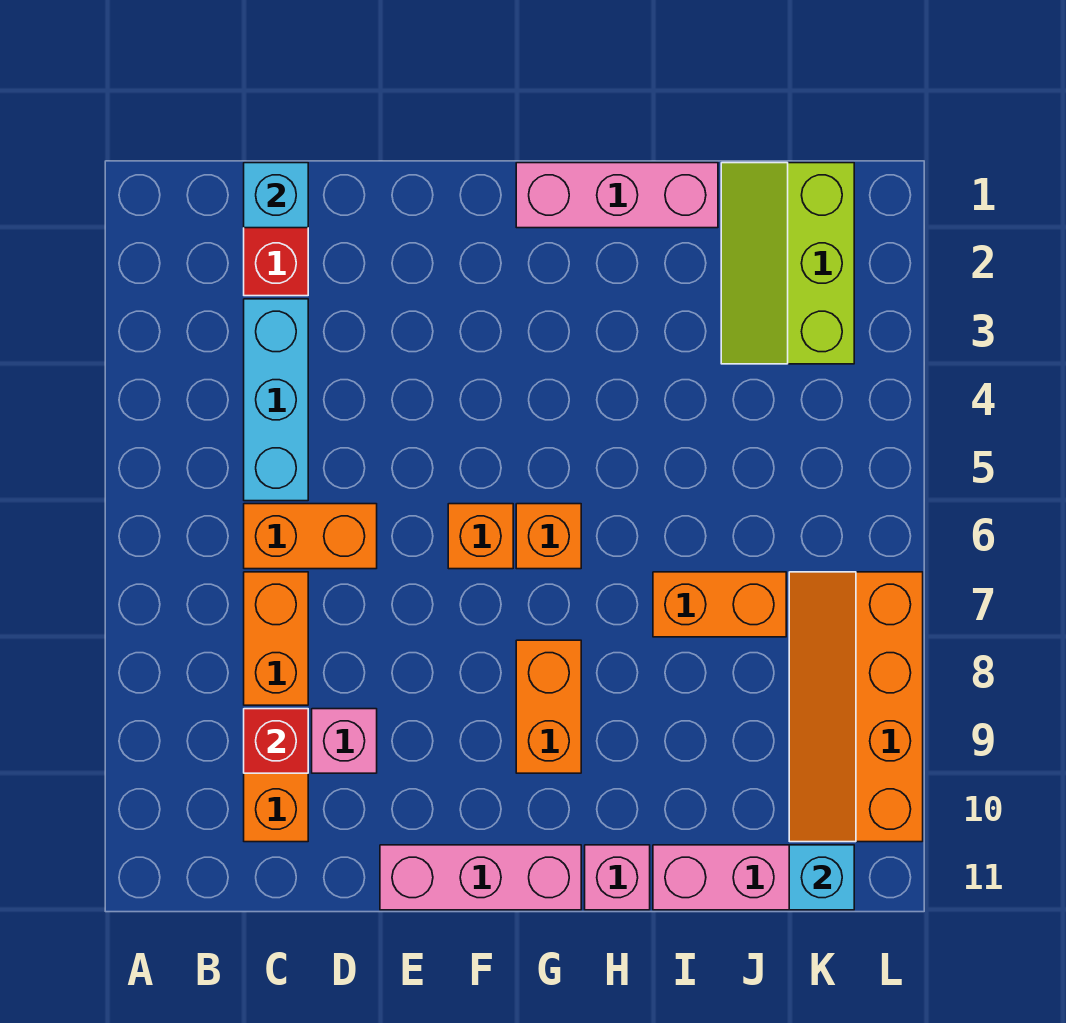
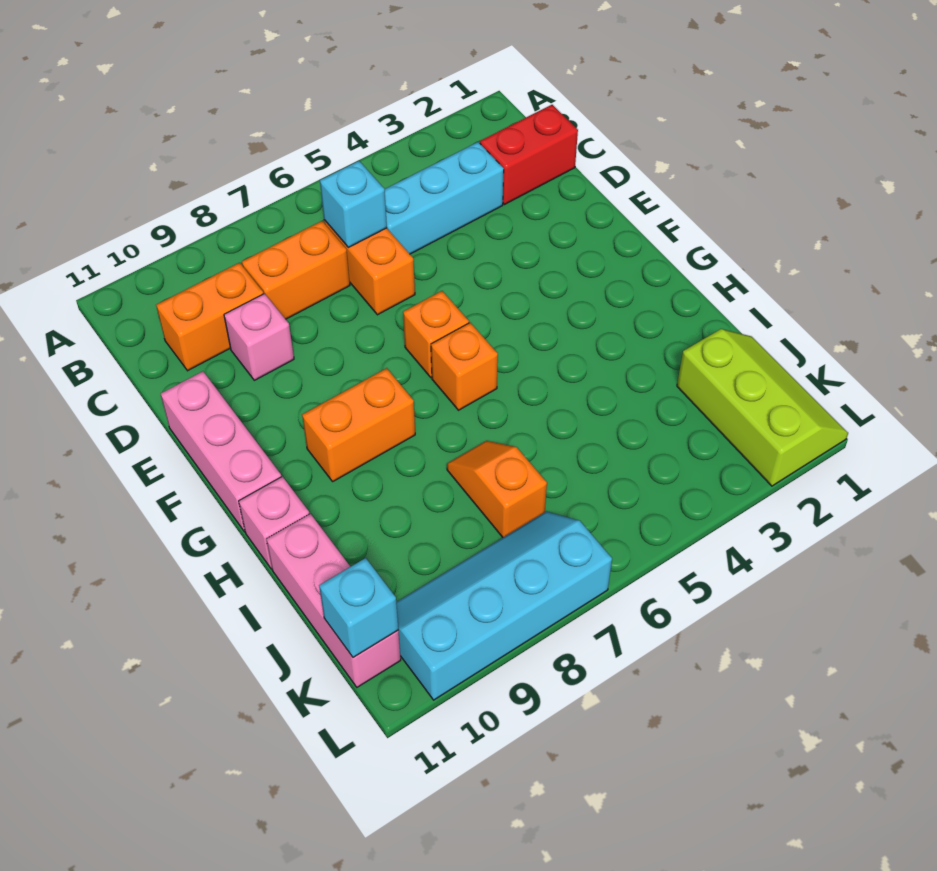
cyan 1x1 brick [244,163,308,228] -> cyan 1x1 brick moved to [320,161,387,247]
red 1x1 brick [244,709,308,773] -> none
pink 1x3 brick [516,163,718,228] -> none
orange 1x2 brick [653,572,786,637] -> orange 1x2 slope [447,441,547,537]
lime 2x3 slope [721,163,854,364] -> lime 2x3 slope turned to [677,329,848,486]
orange 2x4 slope [789,572,923,842] -> cyan 2x4 slope [396,511,612,700]

